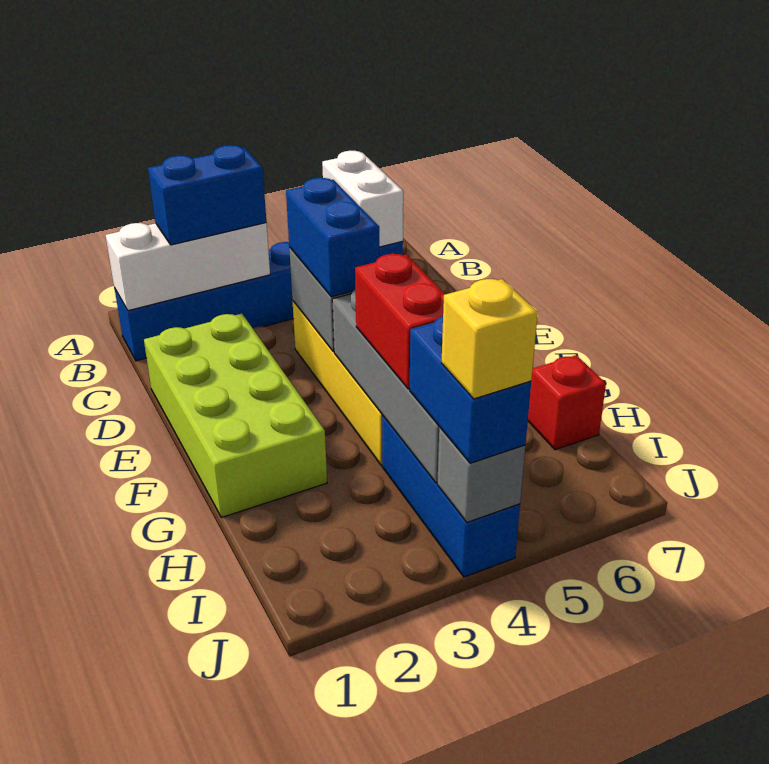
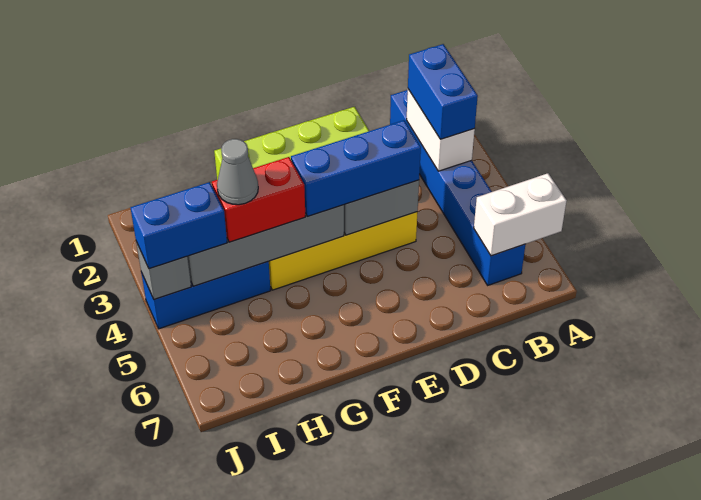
white 1x3 brick [106,223,270,311] -> white 1x2 brick [407,89,475,171]
blue 1x2 brick [286,178,379,297] -> blue 1x3 brick [291,120,421,216]
none -> grey 1x1 cone [217,139,258,205]
red 1x1 brick [528,355,606,450] -> none
yellow 1x1 brick [442,279,538,399] -> none

